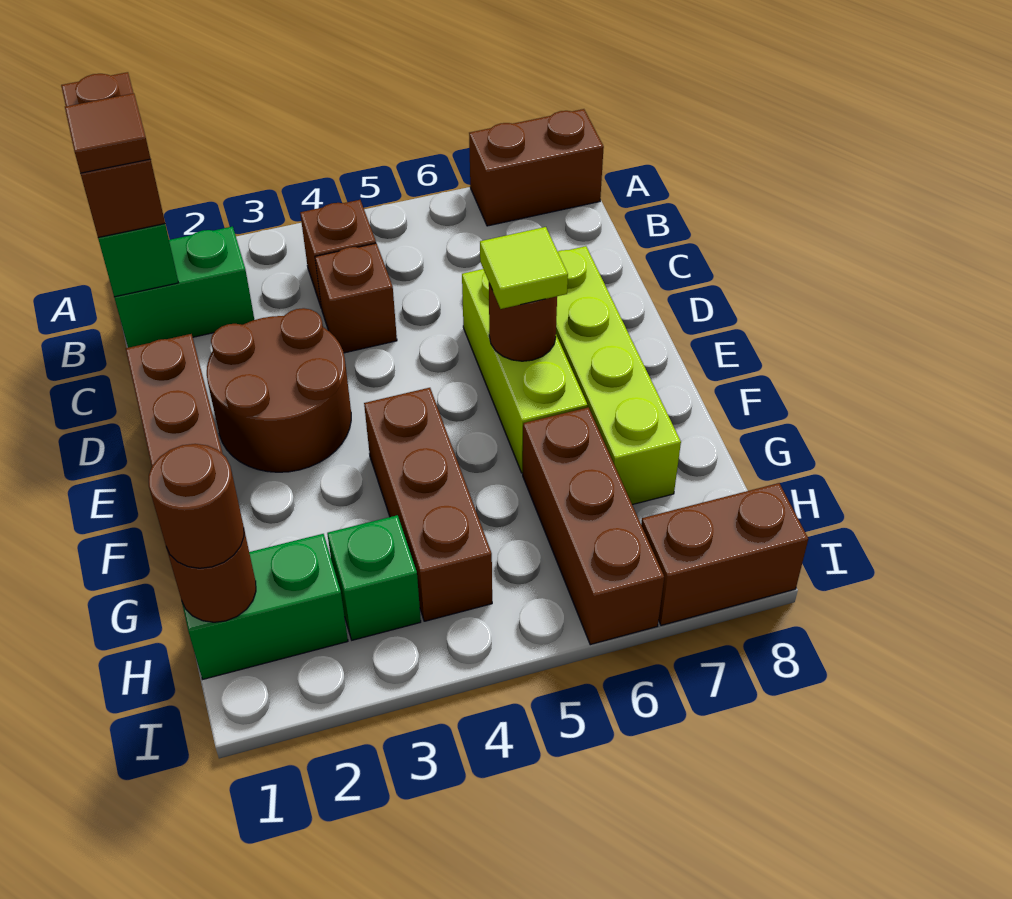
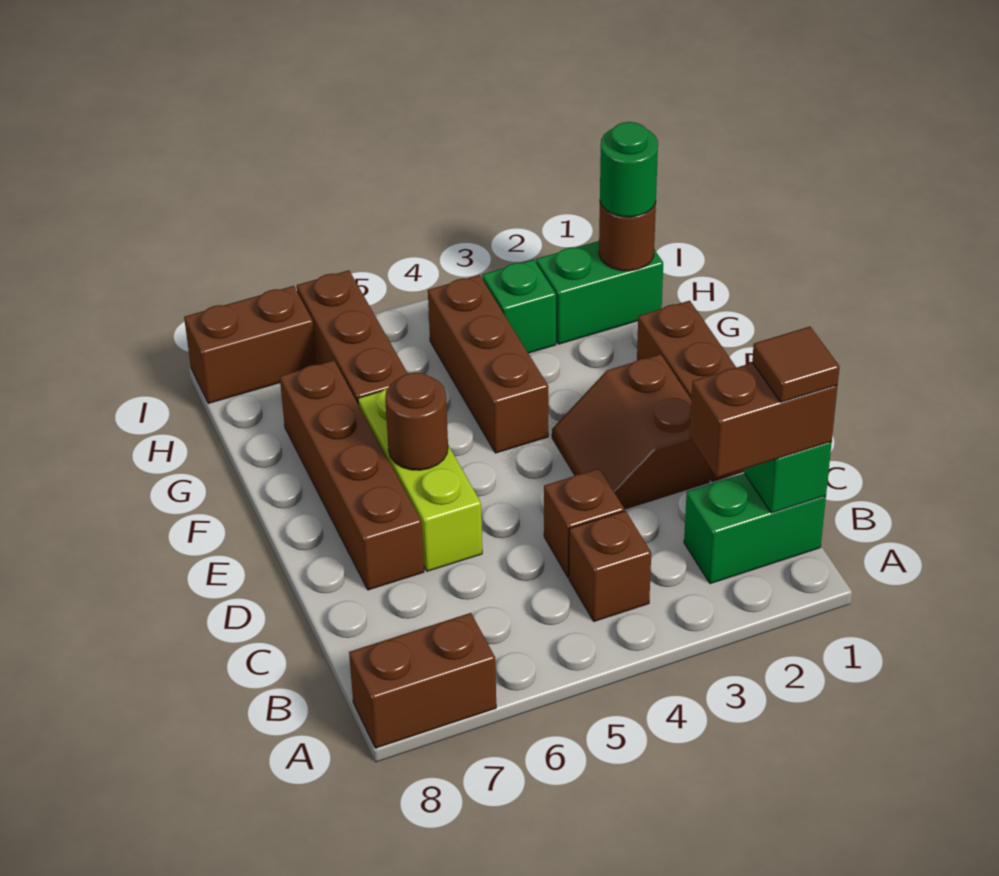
brown 1x2 brick [61,72,165,238] -> brown 1x2 brick turned to [689,363,838,478]
brown 2x2 round brick [207,308,351,472] -> brown 2x2 slope [552,354,710,509]
lime 1x4 brick [556,246,681,505] -> brown 1x4 brick [280,360,424,590]
lime 1x1 tile [480,227,568,309] -> none
brown 1x1 round brick [149,444,244,568] -> green 1x1 round brick [600,122,658,217]

